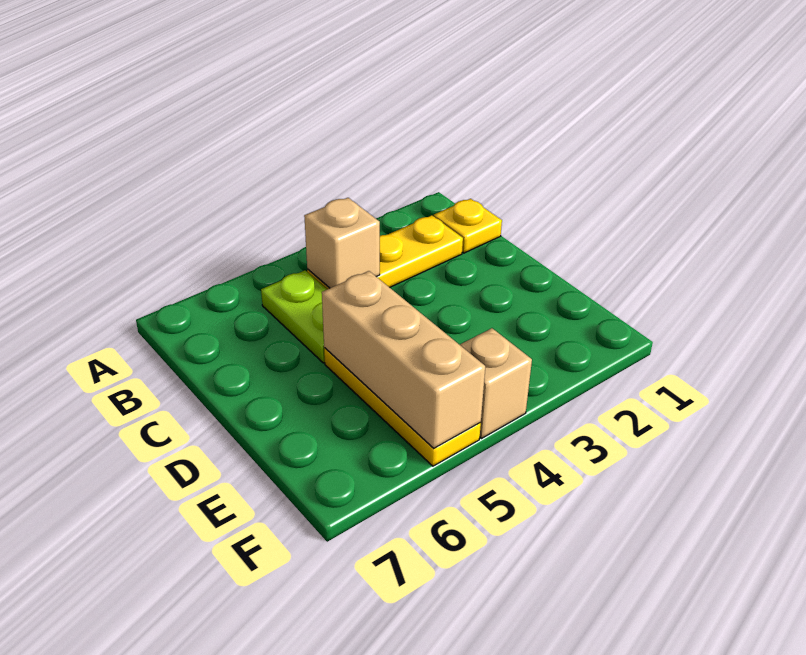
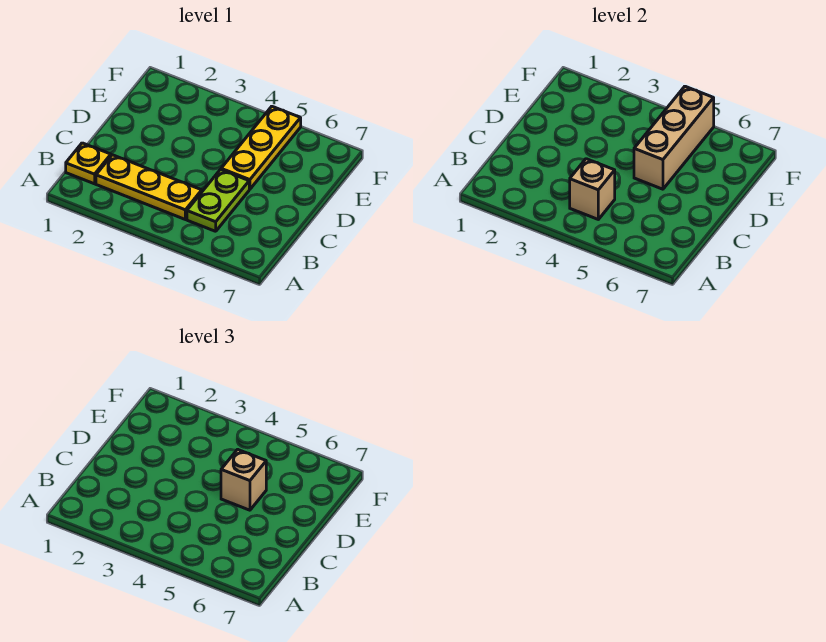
tan 1x1 brick [460,328,532,438] -> tan 1x1 brick moved to [221,449,266,510]

